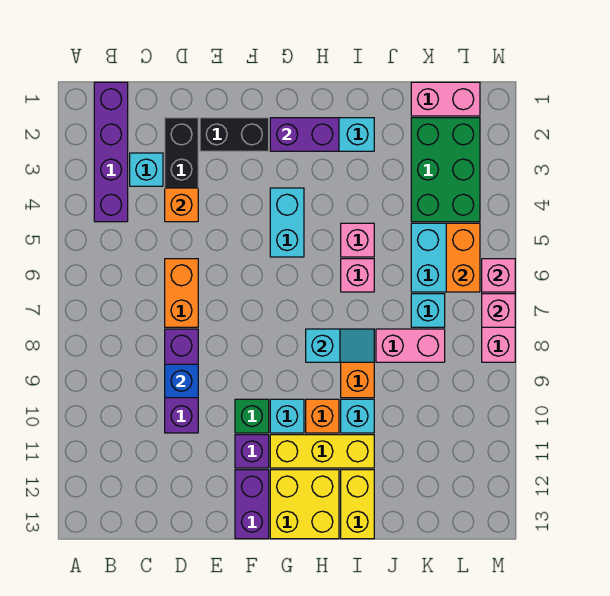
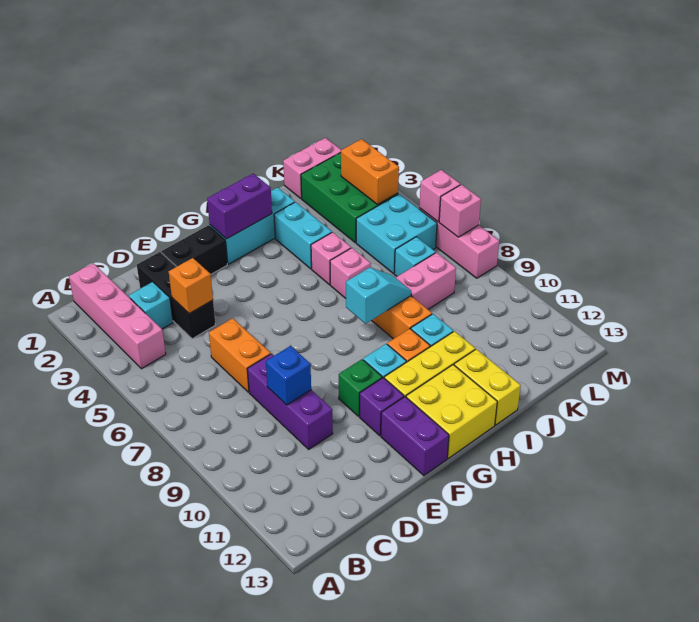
purple 1x4 brick [94,82,128,222] -> pink 1x4 brick [69,263,166,369]
cyan 1x2 brick [270,188,304,257] -> cyan 1x2 brick moved to [274,202,332,269]
orange 1x2 brick [446,223,480,292] -> orange 1x2 brick moved to [341,139,399,204]

